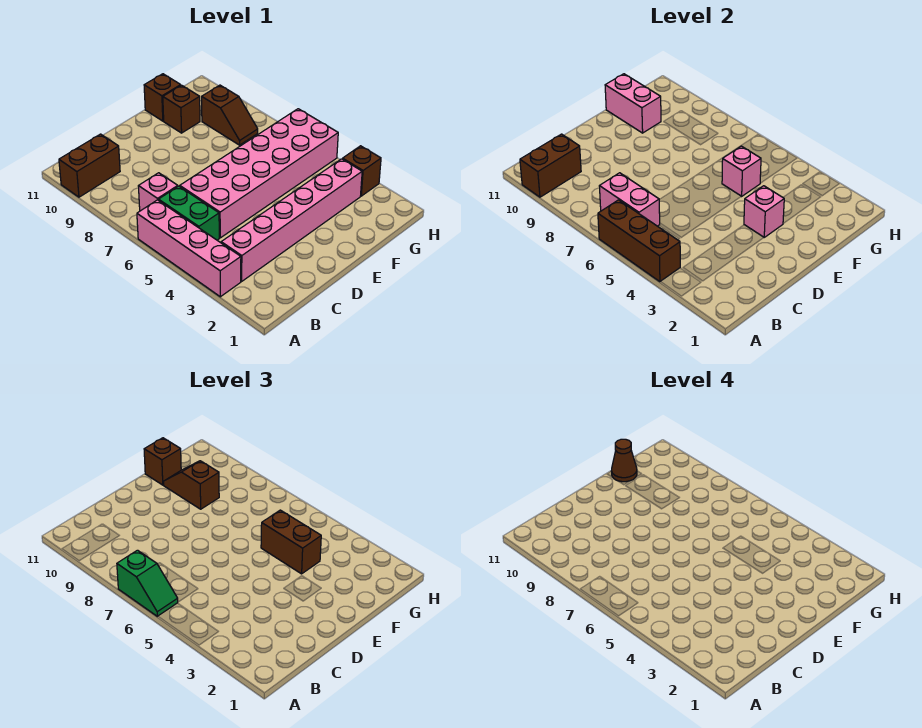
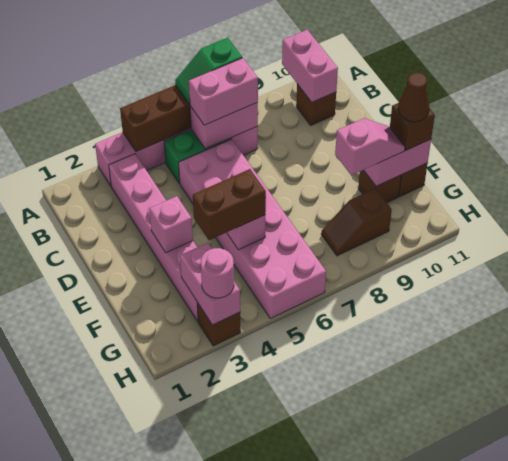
brown 1x2 brick [59,134,120,197] -> brown 1x1 brick [296,84,336,125]
brown 1x2 brick [520,134,581,197] -> pink 1x2 brick [282,30,338,102]
none -> pink 1x2 brick [189,58,258,125]
brown 1x2 slope [164,461,219,509] -> pink 1x2 slope [335,118,405,175]
none -> pink 1x2 brick [180,243,240,325]
none -> pink 1x1 round brick [201,248,234,298]

